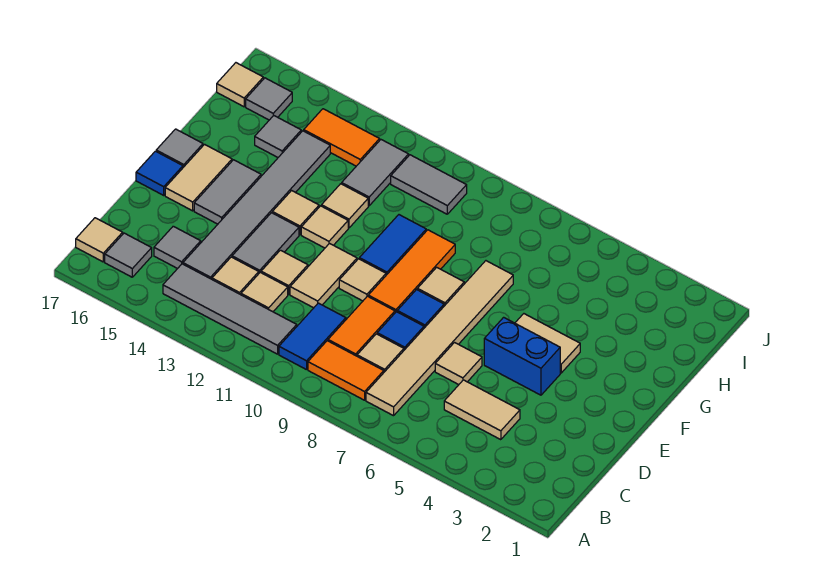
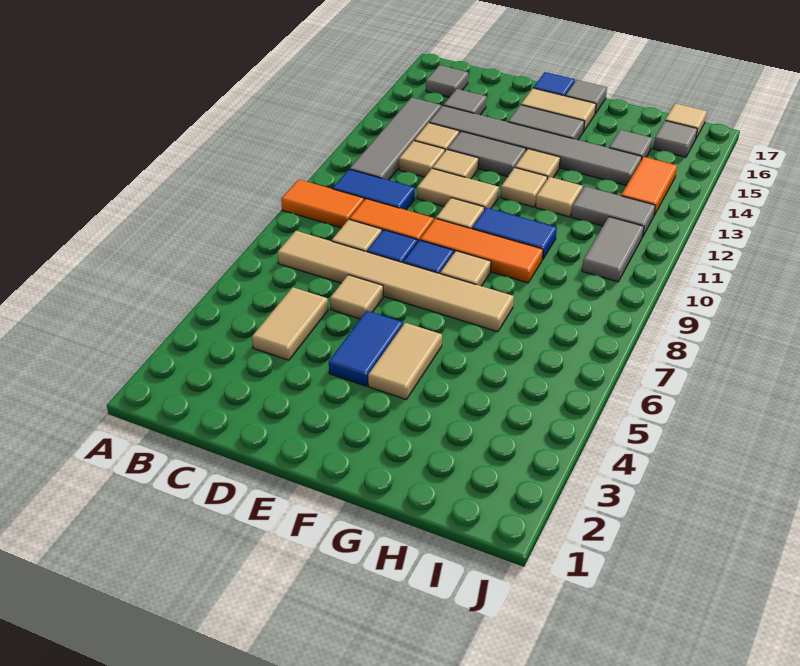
orange 1x2 tile [308,341,384,400] -> orange 1x2 tile turned to [281,180,364,228]
tan 1x1 tile [76,218,123,262] -> none
blue 1x2 brick [484,317,560,395] -> blue 1x2 tile [329,311,403,386]

